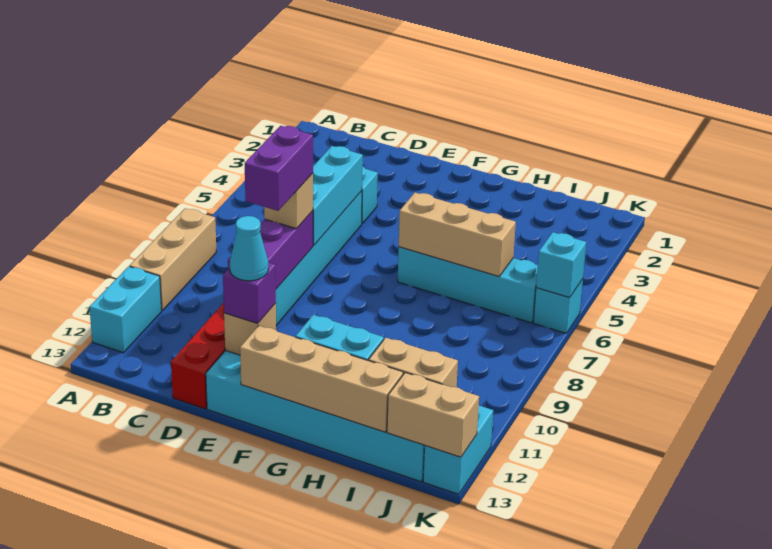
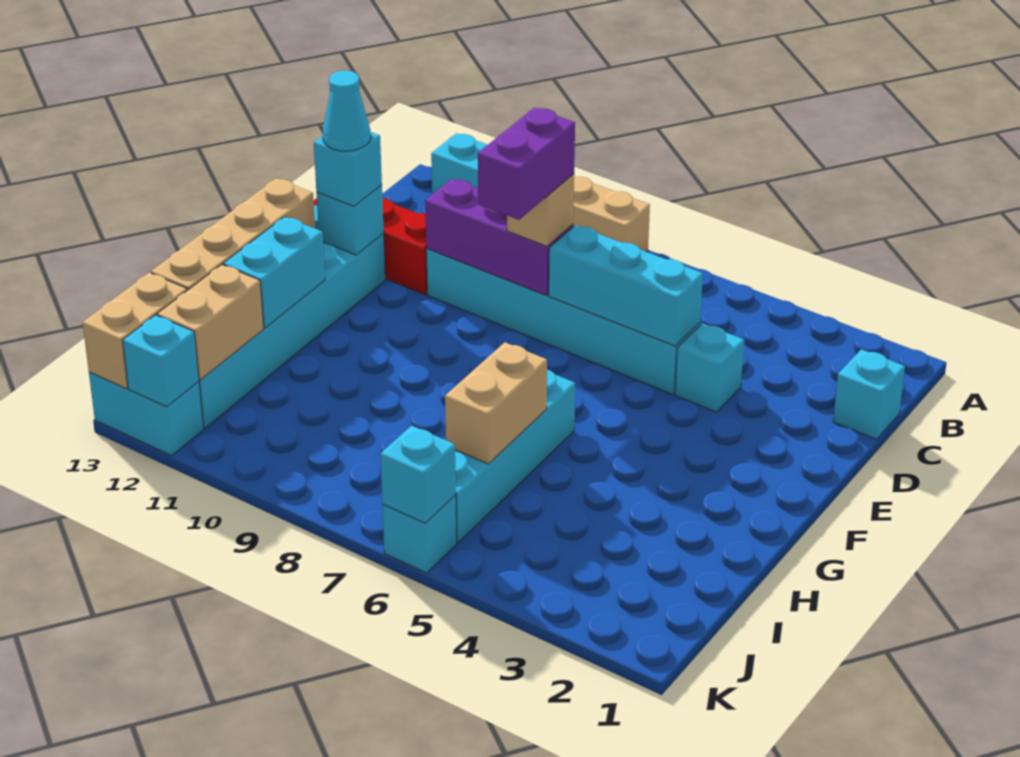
none -> cyan 1x1 brick [833,349,905,439]
purple 1x2 brick [245,126,313,211] -> purple 1x2 brick turned to [478,108,575,220]
tan 1x1 brick [224,303,276,355] -> cyan 1x1 brick [316,185,384,255]
purple 1x1 brick [223,263,276,324] -> cyan 1x1 brick [314,132,382,206]
tan 1x3 brick [399,193,516,277] -> tan 1x2 brick [445,342,547,464]
none -> cyan 1x1 brick [123,315,199,407]

